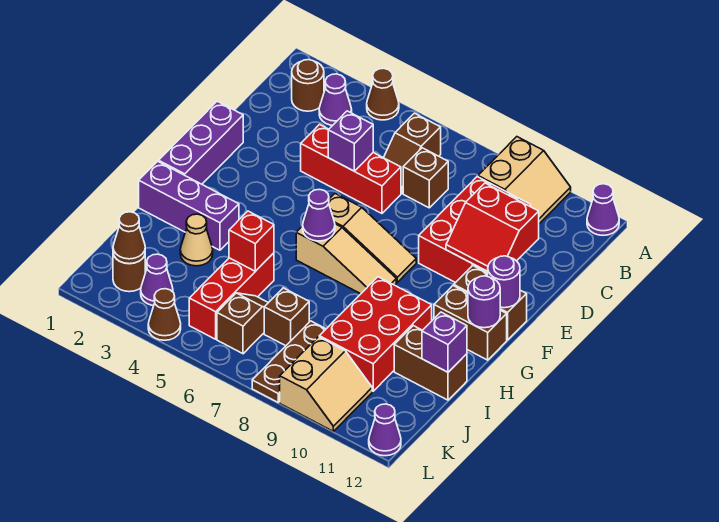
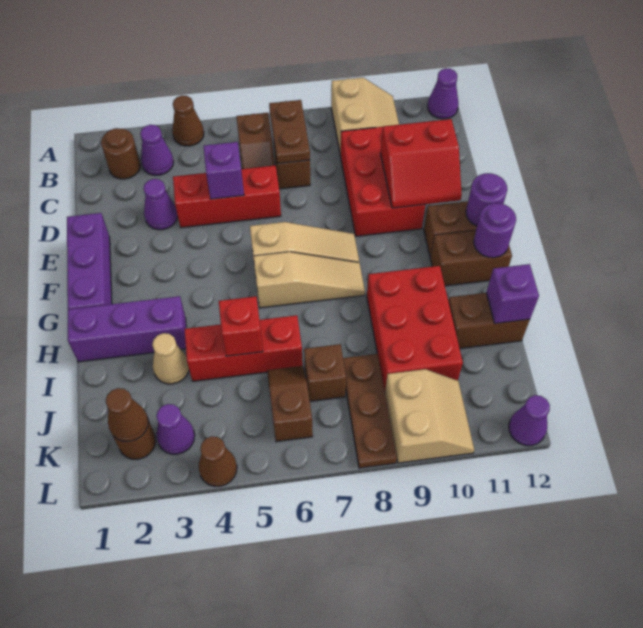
none -> brown 1x2 plate [269,100,310,164]
purple 1x1 cone [303,189,335,241] -> purple 1x1 cone moved to [144,179,178,230]
red 1x3 brick [189,253,274,339] -> red 1x3 brick turned to [184,315,303,381]

